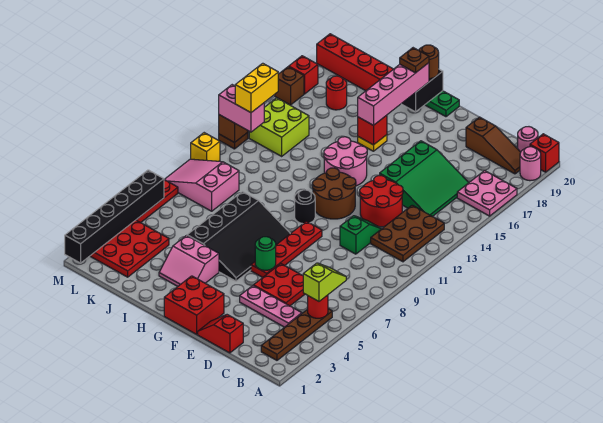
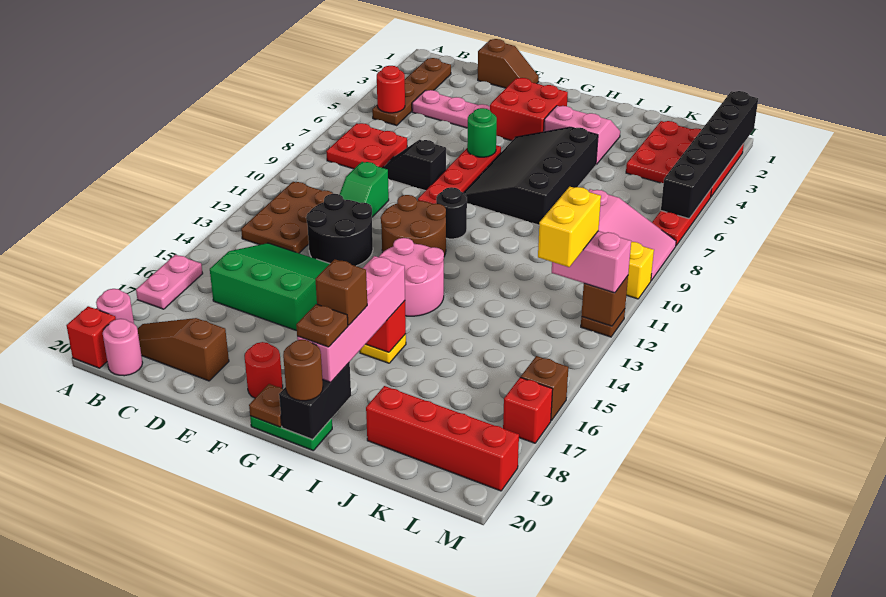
pink 2x2 plate [457,171,517,216] -> pink 1x2 plate [136,255,203,309]
lime 1x2 slope [303,263,346,301] -> none
green 3x3 slope [380,141,469,217] -> green 3x3 slope turned to [210,243,330,331]
red 1x2 slope [198,315,243,353] -> brown 1x2 slope [478,39,539,88]
red 2x2 plate [254,264,305,306] -> red 2x2 plate moved to [326,123,407,169]
none -> black 1x2 slope [383,140,446,191]
red 2x2 round brick [360,176,403,227] -> black 2x2 round brick [306,194,373,266]
red 2x2 brick [164,276,224,335] -> red 2x2 brick moved to [490,78,568,141]
none -> brown 1x1 plate [249,384,283,427]
none -> brown 1x1 brick [315,259,367,325]
lime 2x2 brick [249,98,309,156] -> none
red 1x1 round brick [326,76,347,110] -> red 1x1 round brick moved to [245,342,283,398]

